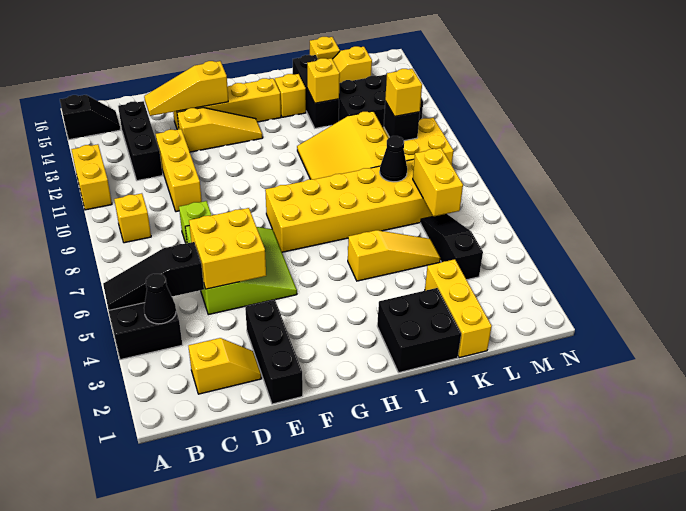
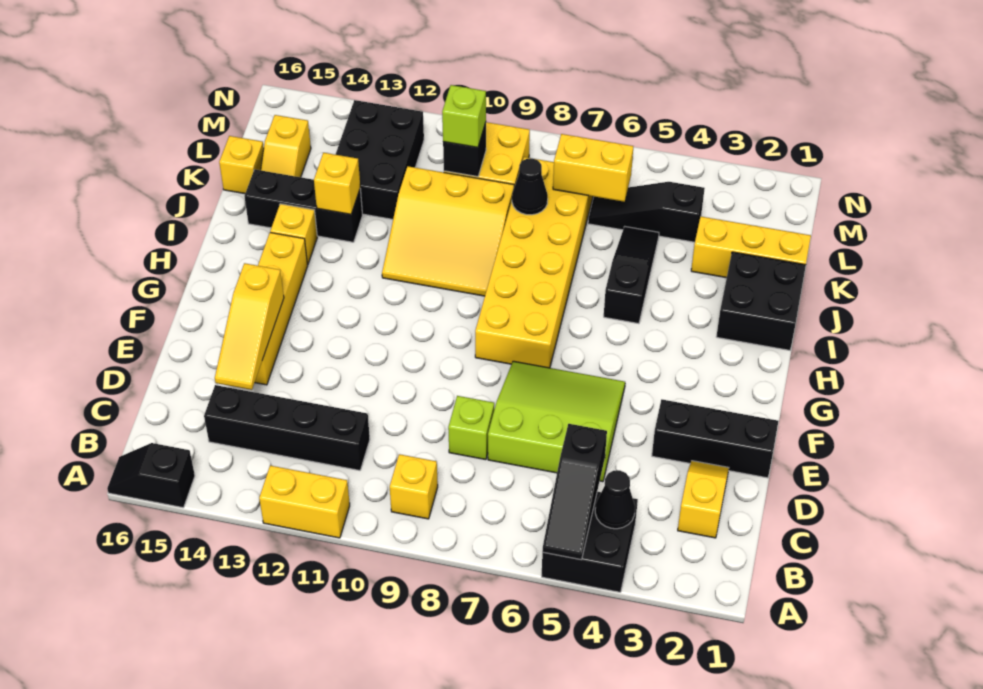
black 1x2 slope [60,95,120,140] -> black 1x2 slope turned to [107,443,195,508]
black 1x3 brick [118,101,163,181] -> black 1x4 brick [204,385,370,470]
yellow 2x2 brick [189,208,266,289] -> none
yellow 1x3 brick [156,129,202,212] -> none
yellow 1x3 slope [177,108,263,152] -> none
yellow 1x3 slope [348,230,440,281] -> black 1x3 slope [604,227,659,324]
yellow 1x1 brick [385,69,422,117] -> lime 1x1 brick [442,85,486,147]

